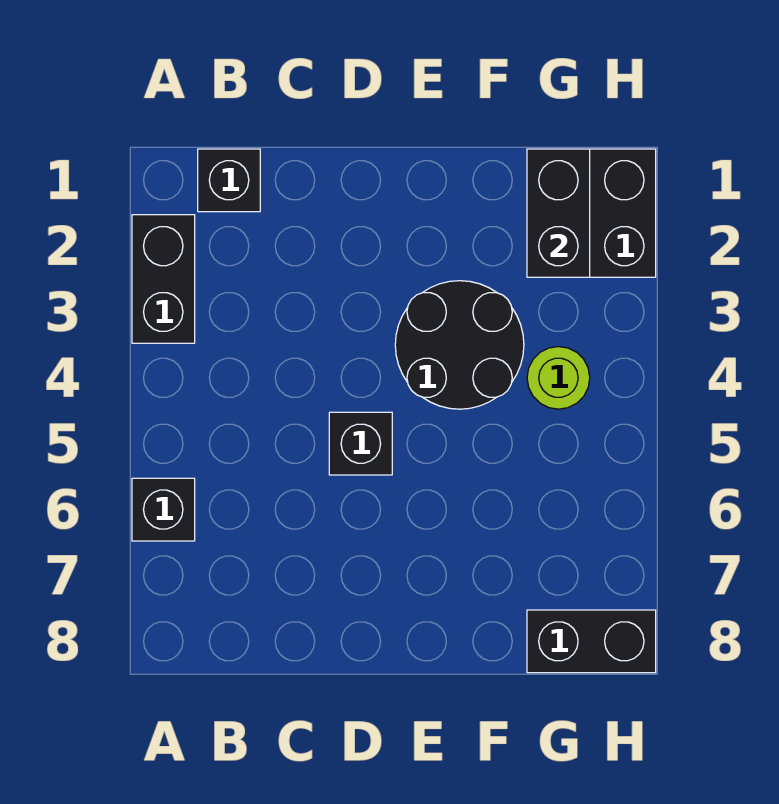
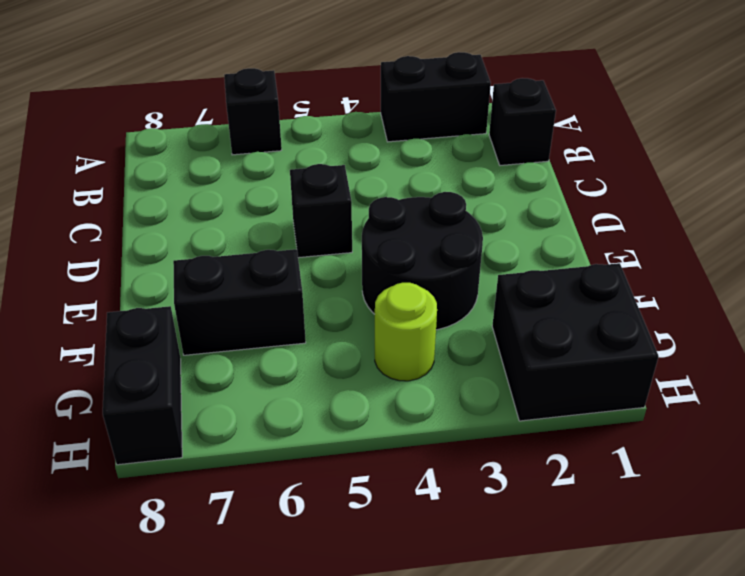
black 1x2 brick [527,149,590,277] -> black 1x2 brick moved to [173,249,306,355]

